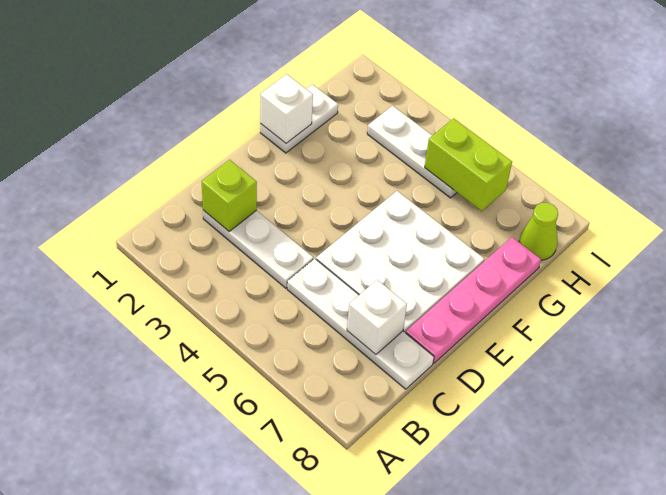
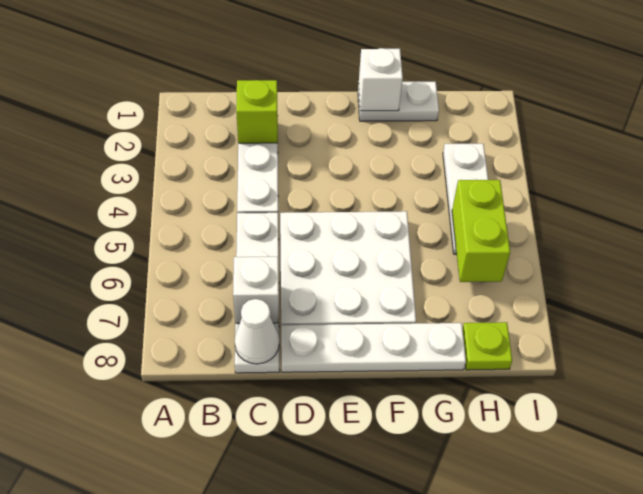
none -> white 1x1 cone [235,299,279,364]
pink 1x4 plate [406,237,541,363] -> white 1x4 plate [281,323,466,372]
lime 1x1 cone [519,203,558,260] -> lime 1x1 plate [463,322,512,370]

